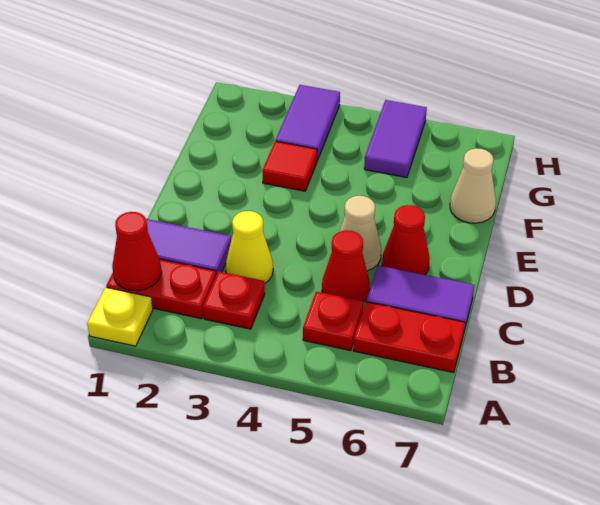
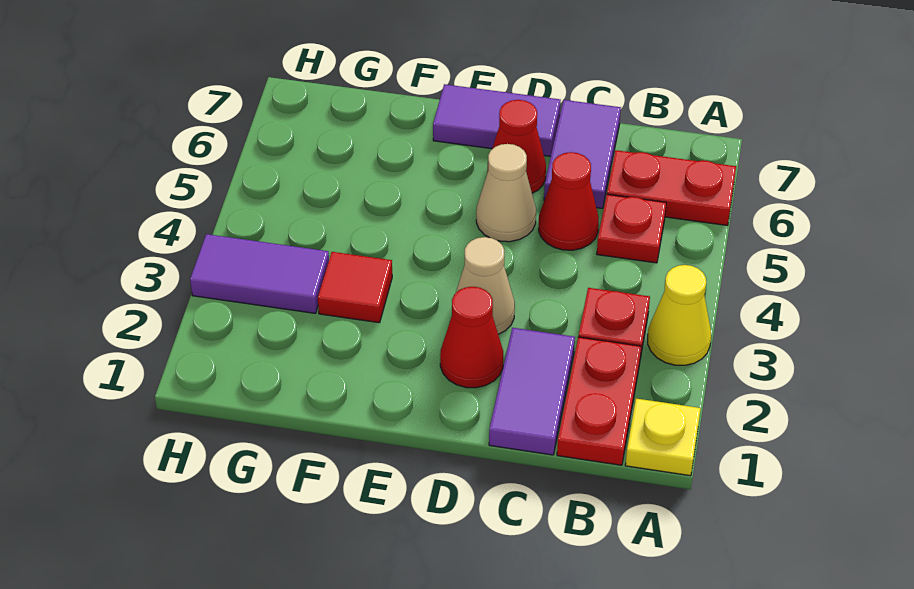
red 1x1 cone [112,212,162,291] -> red 1x1 cone moved to [440,287,503,388]
red 1x2 plate [353,302,465,373] -> red 1x2 plate turned to [607,150,736,226]
yellow 1x1 cone [226,211,273,283] -> yellow 1x1 cone moved to [648,265,711,365]
tan 1x1 cone [450,148,496,223] -> tan 1x1 cone moved to [456,237,515,334]
purple 1x2 tile [364,100,427,178] -> purple 1x2 tile moved to [433,84,561,156]

